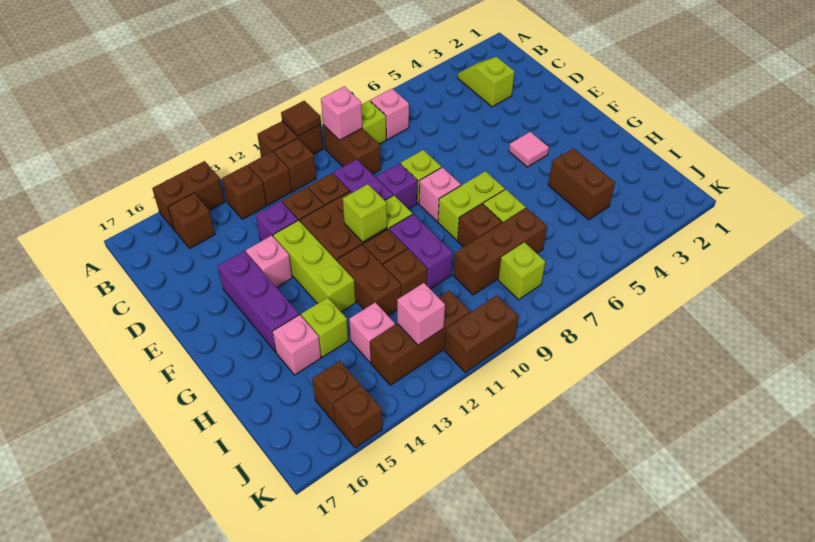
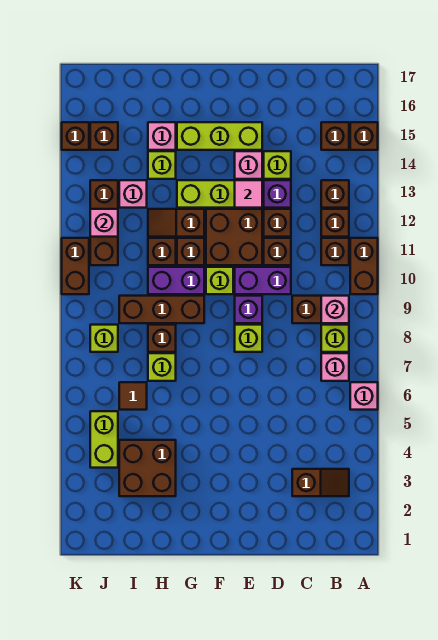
brown 1x1 tile [281,101,321,136] -> brown 1x1 tile moved to [119,382,147,410]
brown 1x2 brick [152,161,225,229] -> brown 1x1 brick [350,122,378,150]
lime 1x2 slope [458,57,515,107] -> brown 1x2 slope [292,469,349,496]
purple 1x3 brick [218,251,299,352] -> lime 1x3 brick [177,122,262,150]
pink 1x1 tile [509,132,549,167] -> pink 1x1 tile moved to [235,180,262,208]
pink 1x1 brick [419,167,461,222] -> pink 1x1 brick moved to [350,382,378,410]
lime 1x1 brick [343,184,387,242] -> lime 1x1 brick moved to [264,151,291,179]
lime 1x2 brick [438,171,505,240] -> lime 1x2 brick moved to [90,411,118,468]
brown 1x2 brick [337,245,401,316] -> brown 1x2 slope [148,209,204,237]
brown 1x2 brick [548,148,615,220] -> brown 2x2 brick [119,440,176,496]
brown 1x3 brick [453,208,547,295] -> brown 1x3 brick turned to [119,296,204,323]

